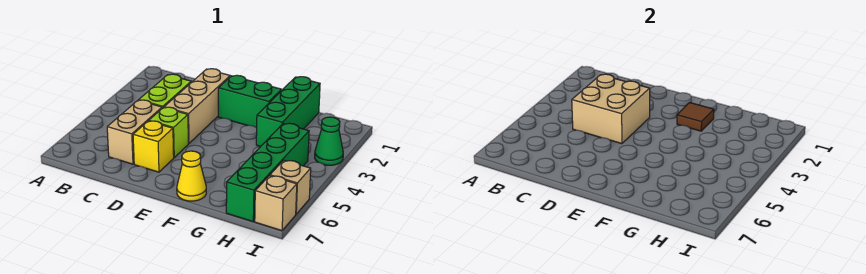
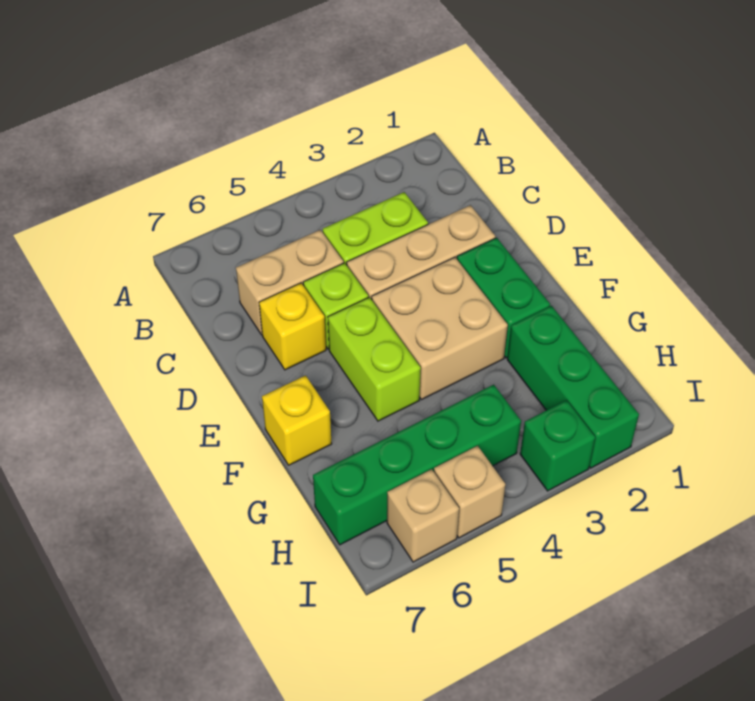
tan 2x2 brick [572,74,650,144] -> tan 2x2 brick moved to [372,257,508,400]
none -> lime 1x2 brick [328,297,421,421]
brown 1x1 tile [677,103,714,131] -> none
yellow 1x1 cone [177,151,206,201] -> yellow 1x1 brick [262,376,332,465]
green 1x3 brick [256,77,320,147] -> green 1x3 brick turned to [507,306,639,468]
green 1x1 cone [315,117,343,165] -> green 1x1 brick [520,400,595,491]
tan 1x1 brick [255,176,297,231] -> tan 1x1 brick moved to [434,446,506,538]

